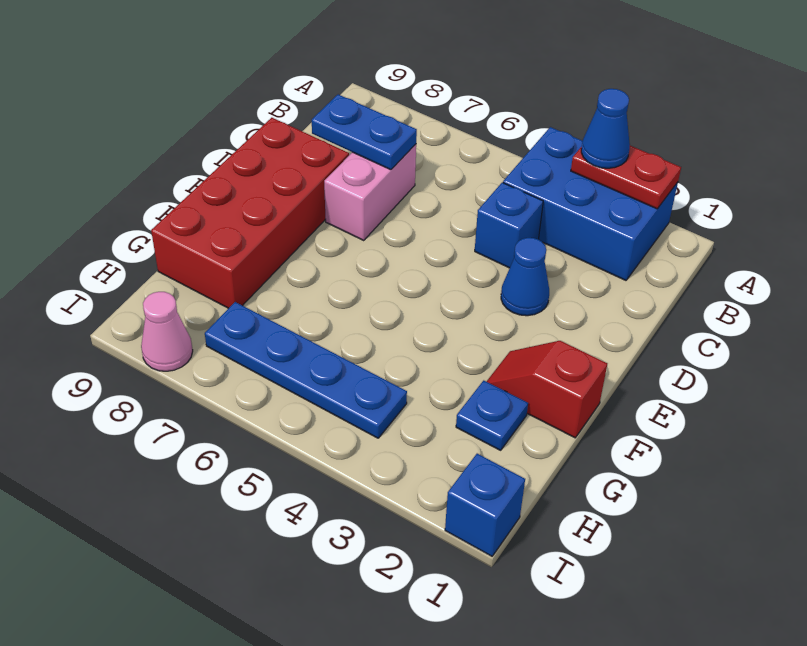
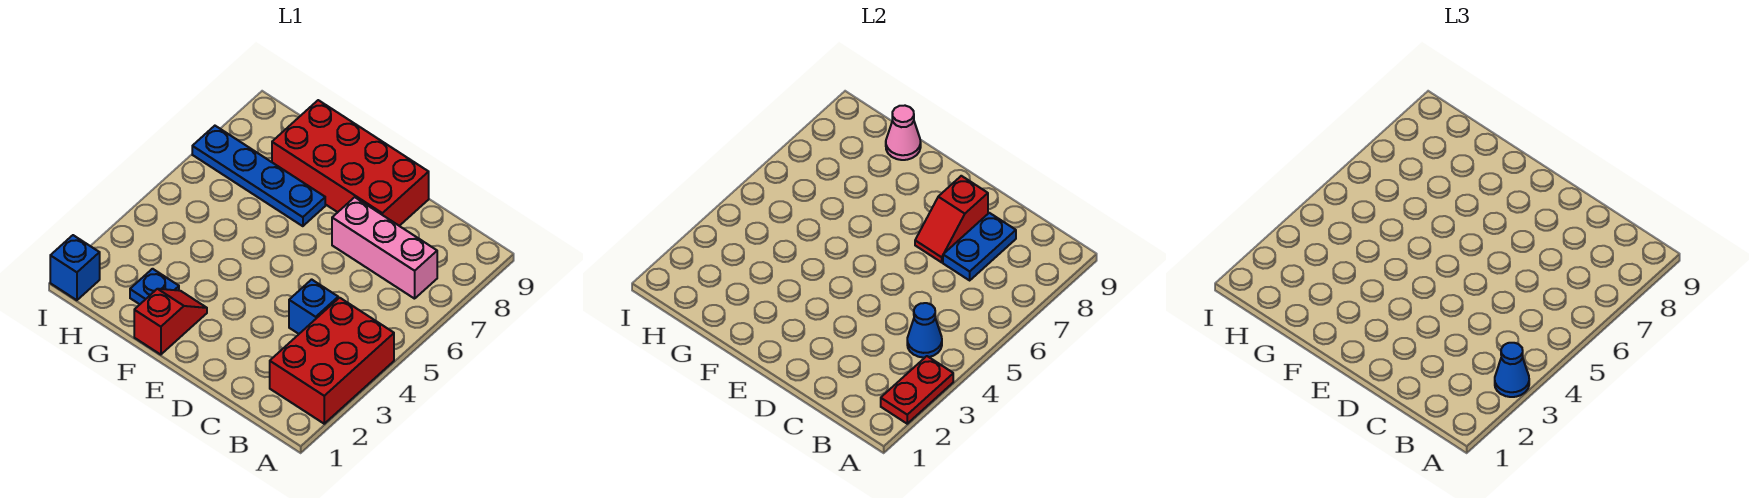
blue 2x3 brick [503,127,678,280] -> red 2x3 brick [270,298,394,424]
pink 1x2 brick [324,144,416,240] -> pink 1x3 brick [332,197,437,299]
blue 1x1 cone [501,238,549,316] -> blue 1x1 cone moved to [907,303,942,358]
none -> red 1x2 slope [915,176,988,262]
blue 1x4 plate [205,302,407,438] -> blue 1x4 plate turned to [192,126,325,226]
pink 1x1 cone [141,292,193,371] -> pink 1x1 cone moved to [886,106,921,160]

